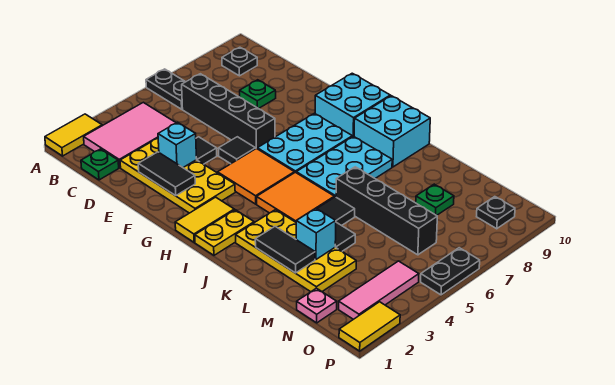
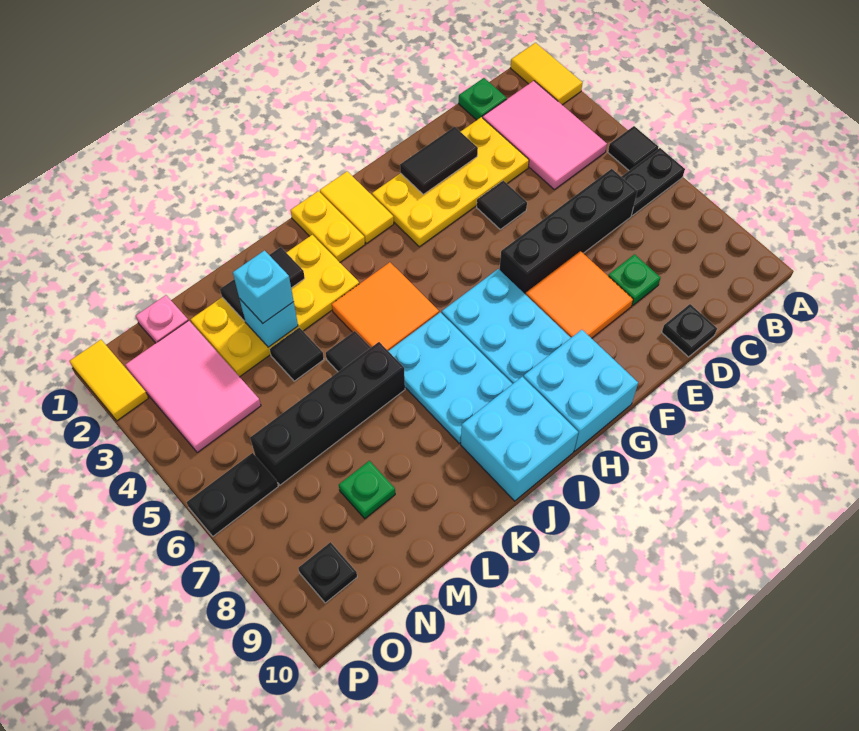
black 1x1 plate [222,47,257,76] -> black 1x1 plate moved to [662,304,717,357]
cyan 1x1 brick [158,122,197,167] -> cyan 1x1 brick moved to [233,251,294,323]
black 1x1 tile [218,137,256,164] -> black 1x1 tile moved to [608,126,659,170]
orange 2x2 tile [218,148,294,204] -> orange 2x2 tile moved to [526,251,633,338]
pink 1x3 tile [339,261,419,319] -> pink 2x3 tile [125,321,261,453]
black 1x2 plate [421,248,480,295] -> black 1x2 plate turned to [187,453,278,536]

